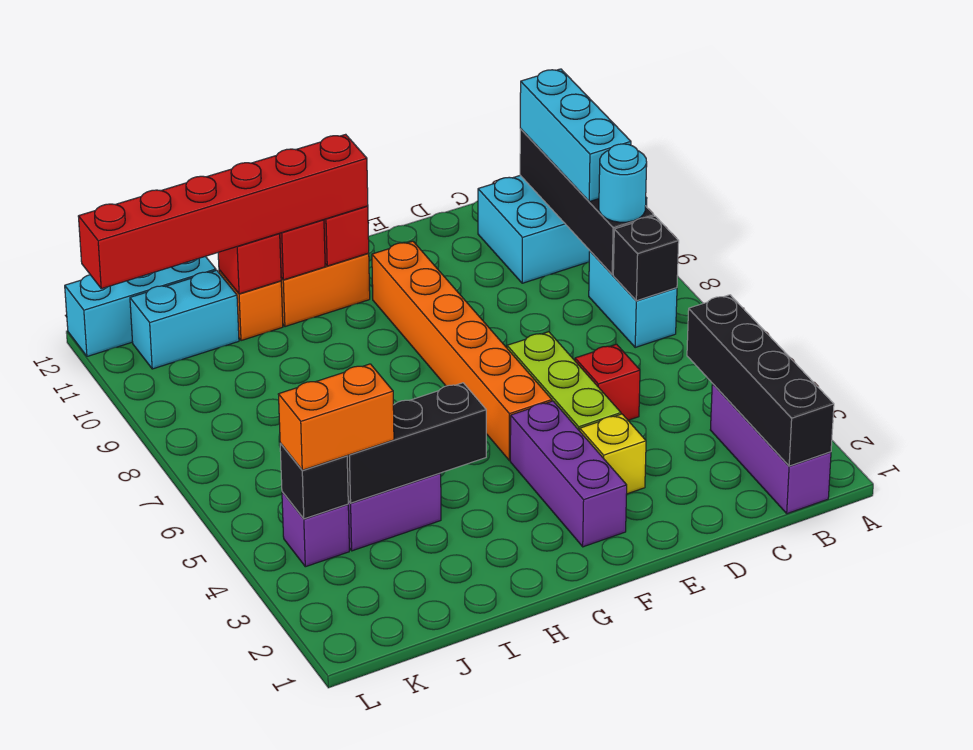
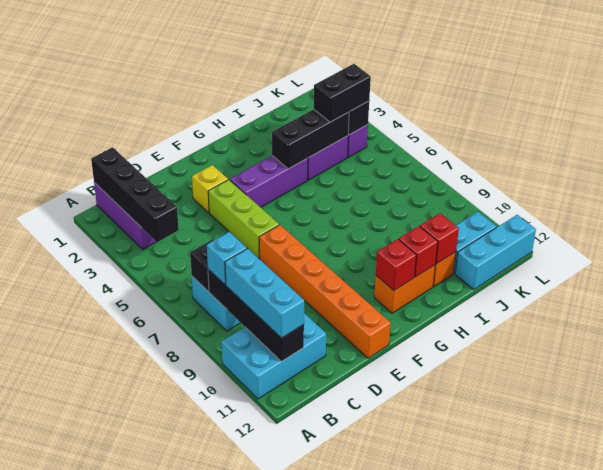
cyan 1x1 round brick [599,144,647,222] -> cyan 1x1 brick [207,232,247,285]
red 1x1 brick [575,344,640,420] -> none
purple 1x3 brick [510,401,627,547] -> purple 1x3 brick turned to [230,156,308,207]
orange 1x6 brick [372,241,552,460] -> orange 1x6 brick moved to [259,225,391,358]
red 1x6 brick [78,134,368,289] -> none
orange 1x2 brick [278,364,394,470] -> black 1x2 brick [314,64,371,122]

